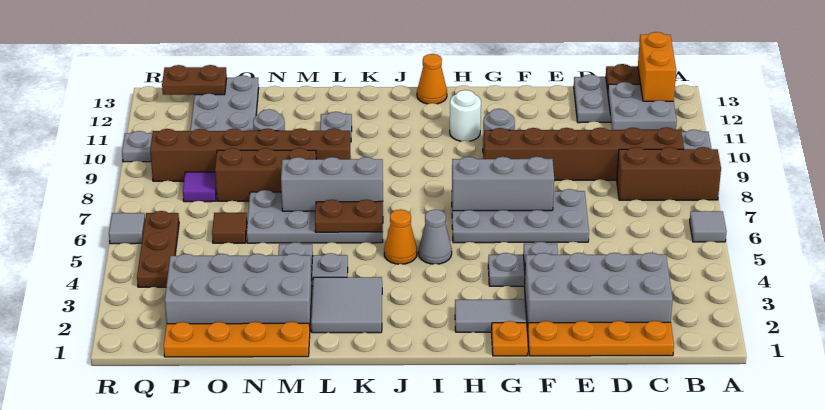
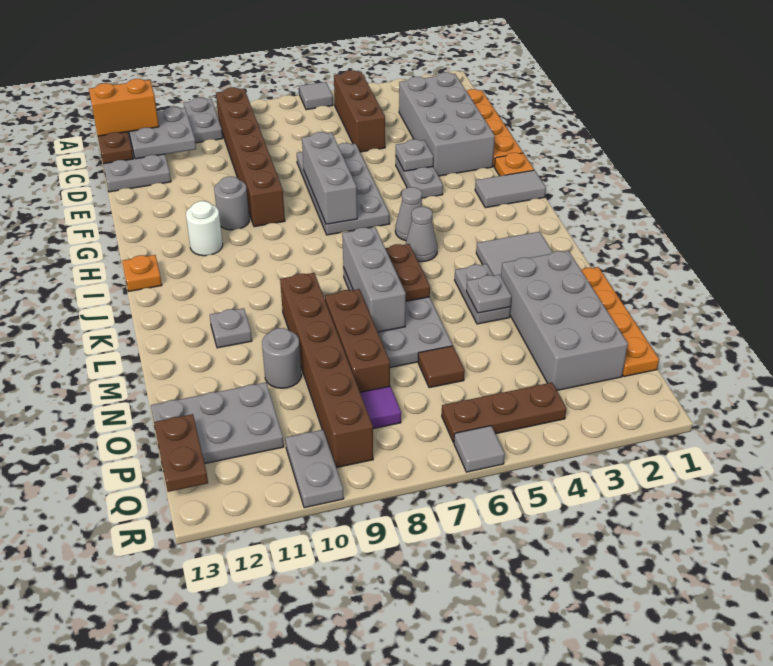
brown 1x3 brick [617,147,721,200] -> brown 1x3 brick moved to [334,70,385,152]
grey 1x2 tile [455,299,526,332] -> grey 1x2 tile turned to [475,170,546,208]
orange 1x1 cone [417,54,447,104] -> orange 1x1 plate [122,255,162,292]
orange 1x1 cone [384,210,417,264] -> grey 1x1 cone [406,207,438,262]

